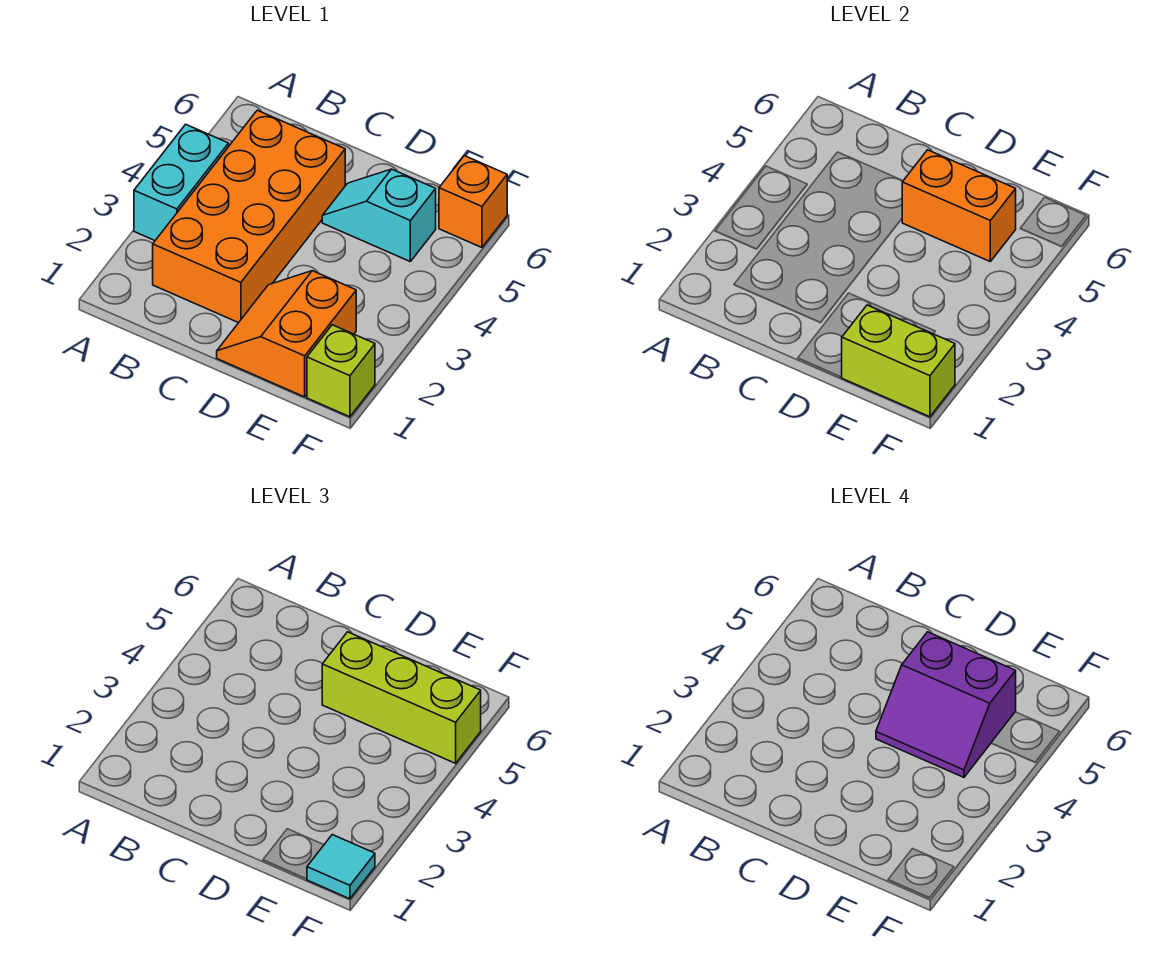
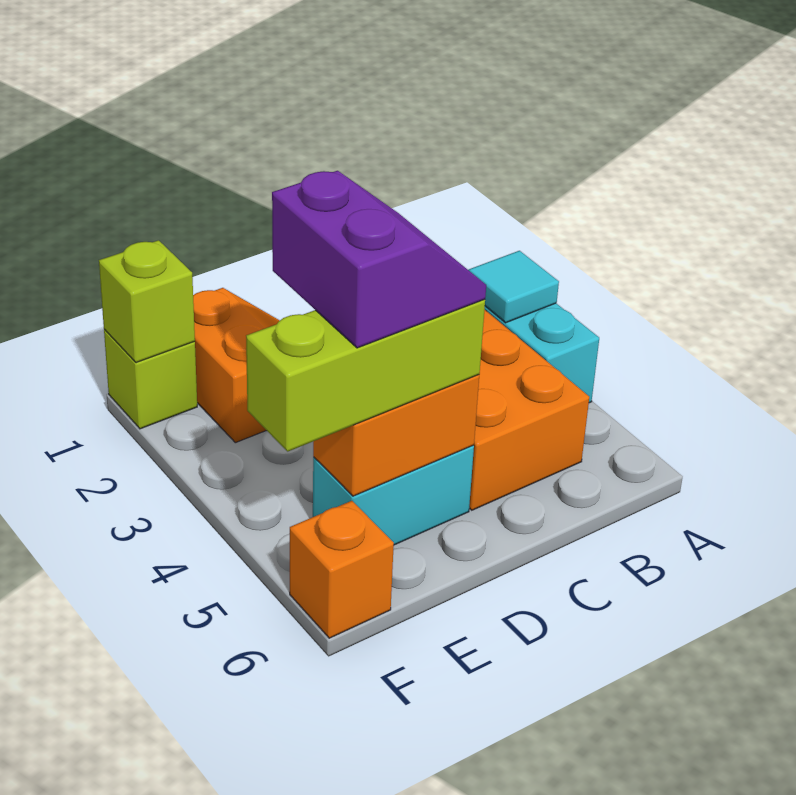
purple 2x2 slope [876,632,1016,777] -> purple 2x2 slope turned to [272,171,486,348]
cyan 1x2 slope [322,169,436,261] -> cyan 1x2 brick [313,445,474,545]
lime 1x2 brick [842,305,955,417] -> lime 1x1 brick [99,240,195,363]
cyan 1x1 tile [307,835,375,899] -> cyan 1x1 tile moved to [469,251,559,323]

